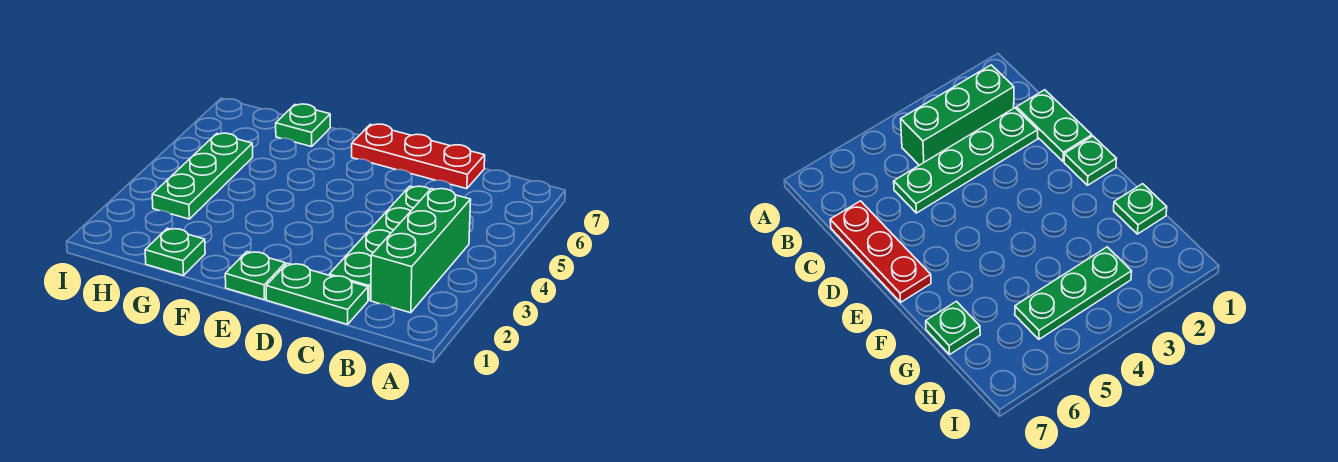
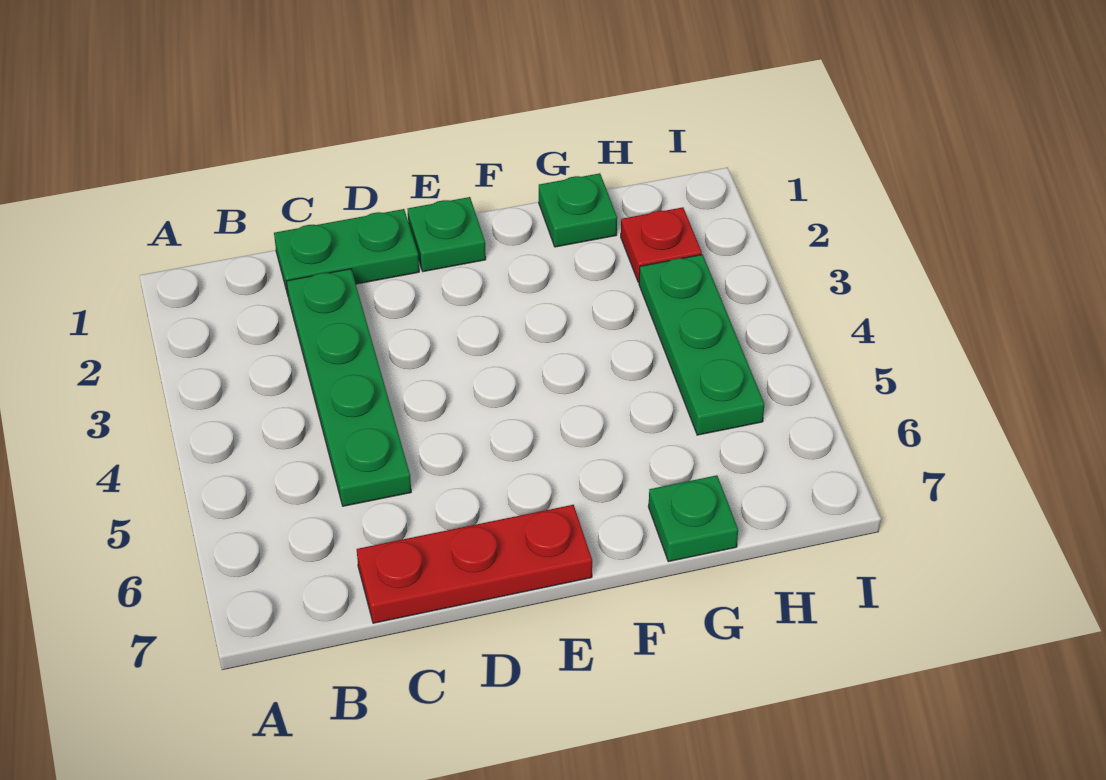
green 1x3 brick [371,189,471,313] -> none
none -> red 1x1 plate [621,207,702,282]

